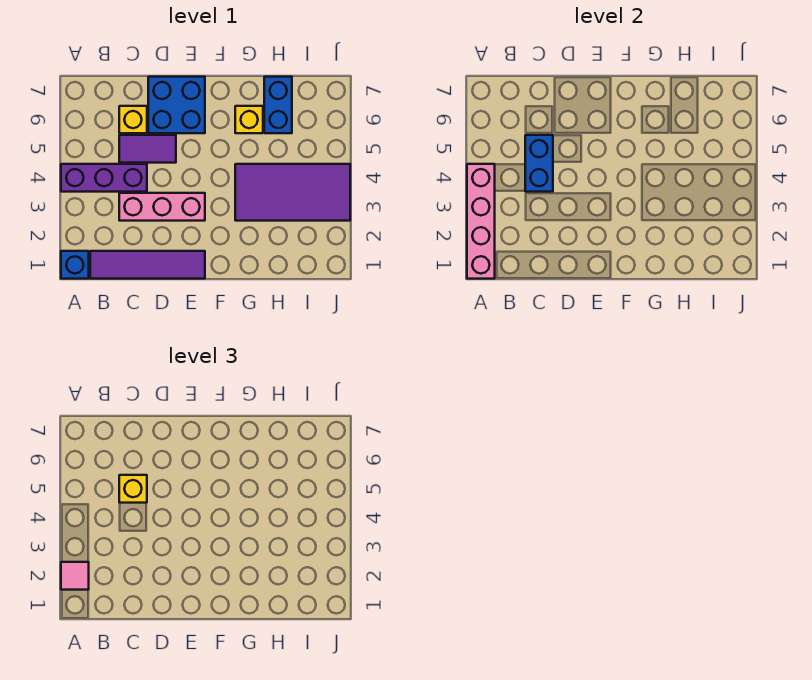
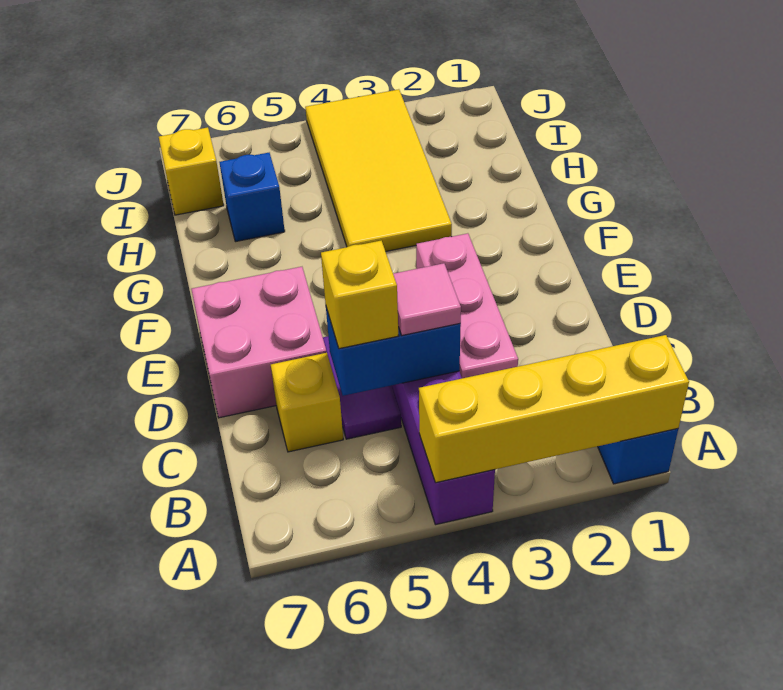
pink 1x4 brick [467,164,495,279] -> yellow 1x4 brick [419,335,689,483]
pink 1x1 tile [61,562,89,590] -> pink 1x1 tile moved to [393,263,461,335]
purple 1x4 tile [90,251,205,279] -> none
blue 2x2 brick [148,77,205,133] -> pink 2x2 brick [191,267,327,418]
purple 2x4 tile [235,164,350,221] -> yellow 2x4 tile [305,89,452,252]
yellow 1x1 brick [235,106,263,133] -> yellow 1x1 brick moved to [159,127,224,215]
blue 1x2 brick [264,77,292,133] -> blue 1x1 brick [219,153,285,242]

